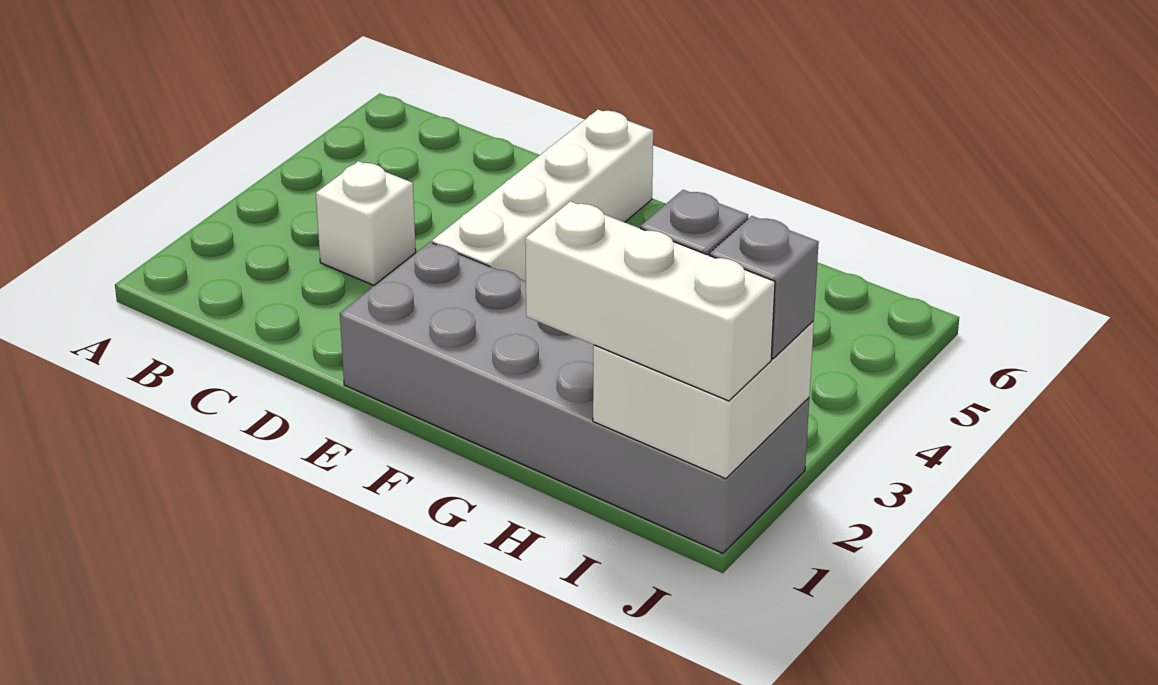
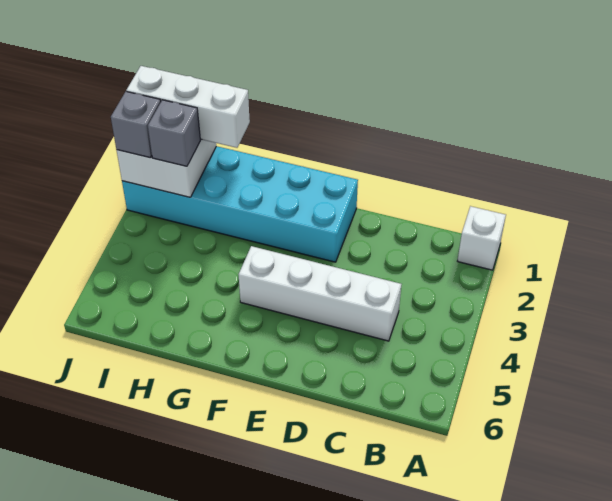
white 1x1 brick [316,161,416,285] -> white 1x1 brick moved to [458,206,506,270]
grey 2x6 brick [340,242,809,553] -> cyan 2x6 brick [122,146,358,262]
white 1x4 brick [432,110,653,281] -> white 1x4 brick turned to [238,246,401,341]

